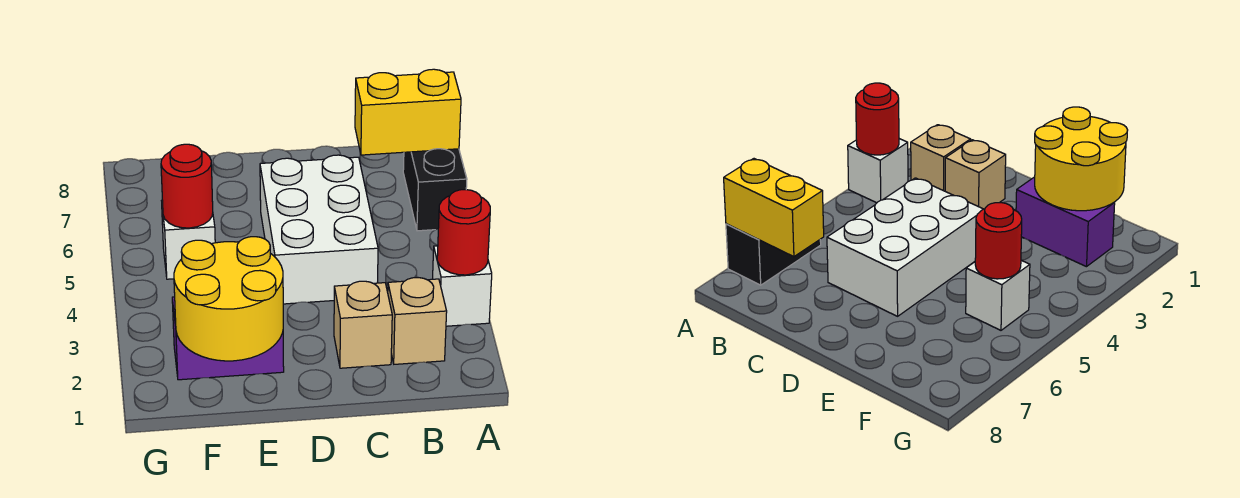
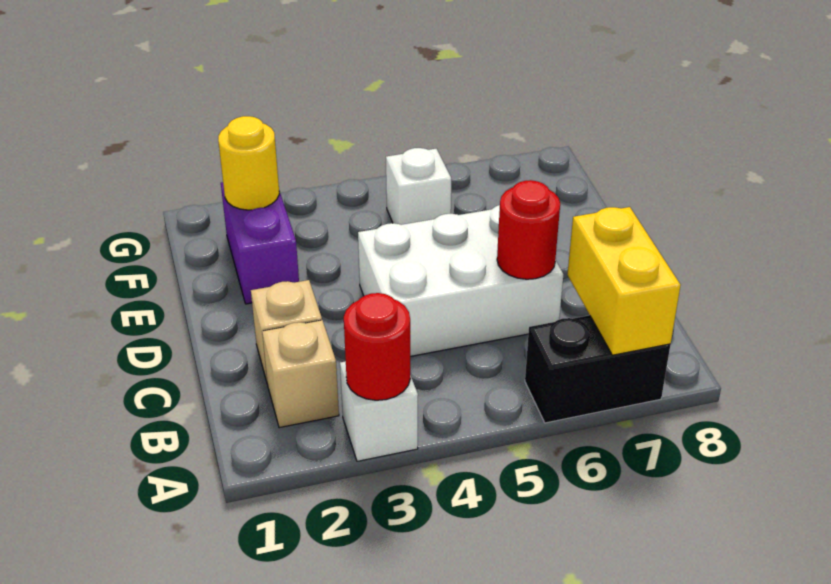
yellow 2x2 round brick [174,237,283,361] -> yellow 1x1 round brick [218,116,279,210]
red 1x1 round brick [161,144,213,228] -> red 1x1 round brick moved to [497,180,560,279]

